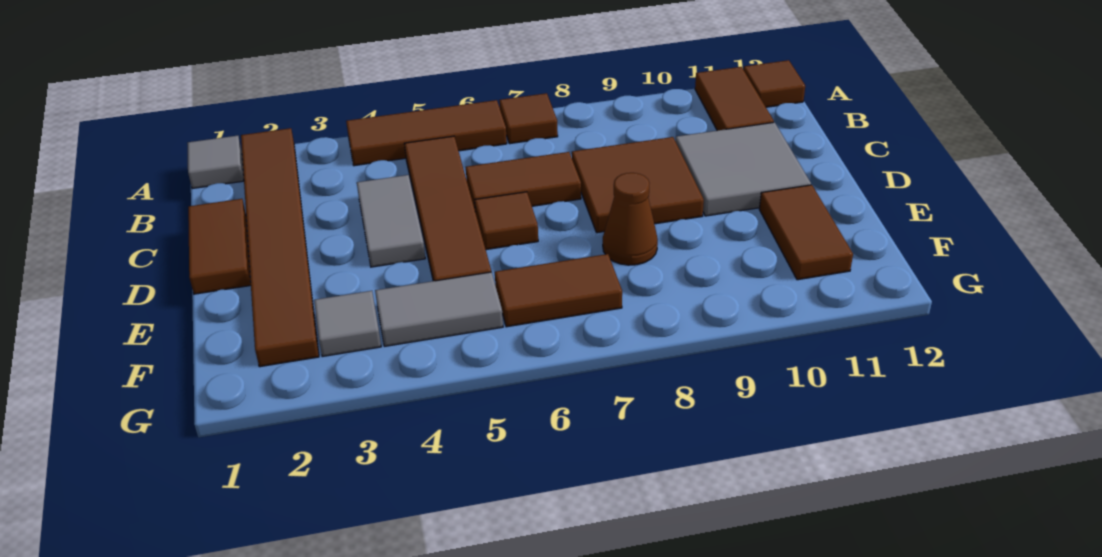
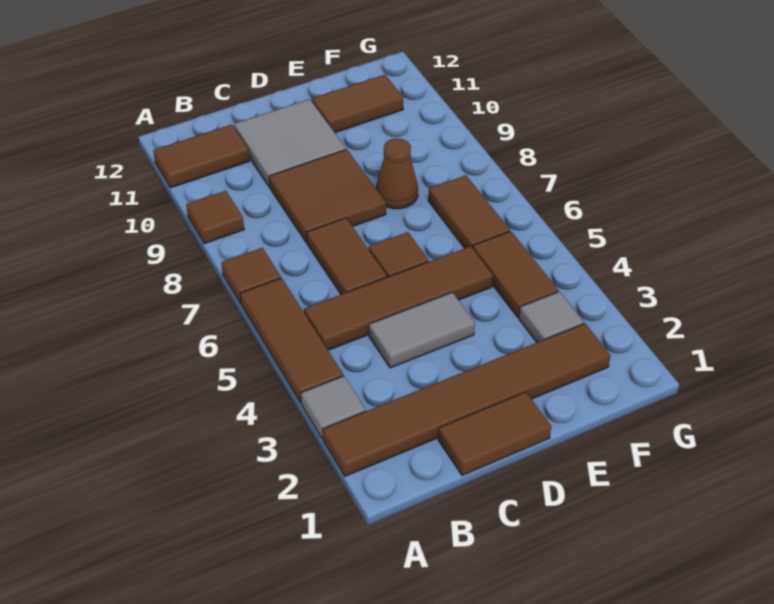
grey 1x1 tile [187,136,244,189] -> grey 1x1 tile moved to [301,376,366,439]
brown 1x1 tile [744,60,805,107] -> brown 1x1 tile moved to [186,191,244,244]
grey 1x2 tile [375,272,503,346] -> brown 1x2 tile [473,231,558,318]

